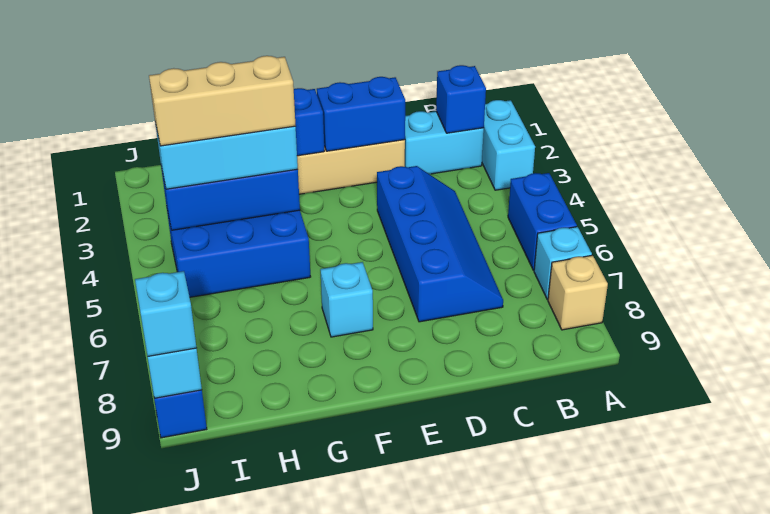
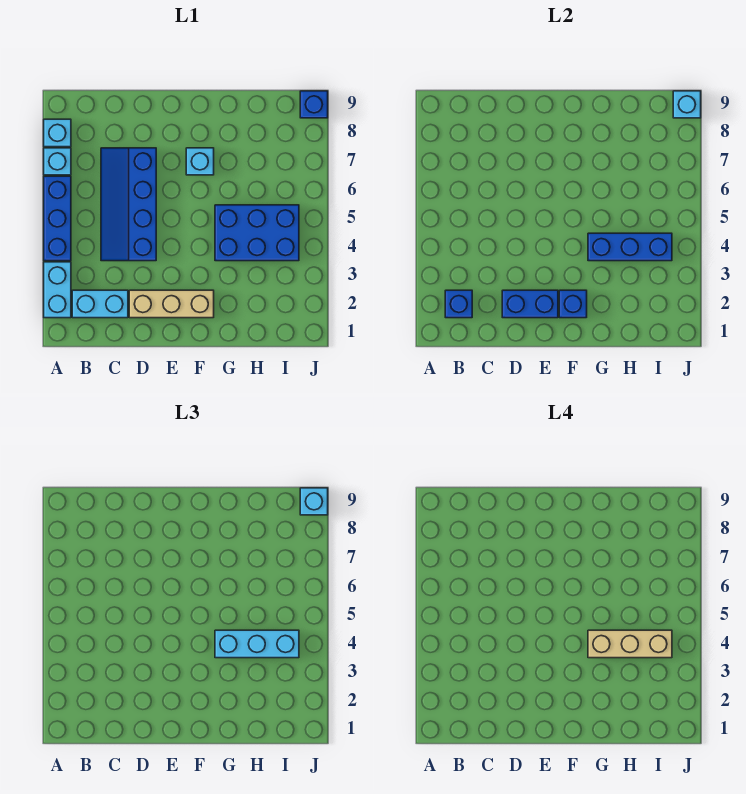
blue 1x2 brick [508,173,577,270] -> blue 1x3 brick [44,176,71,261]
tan 1x1 brick [548,255,608,330] -> cyan 1x1 brick [44,119,71,147]

